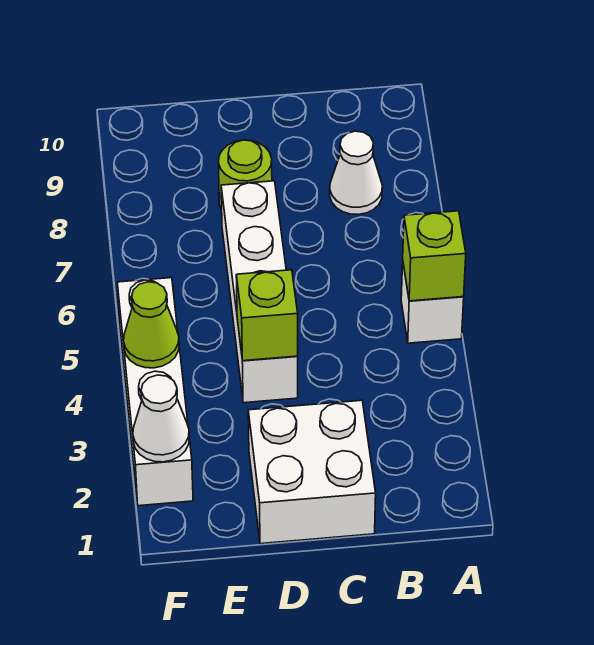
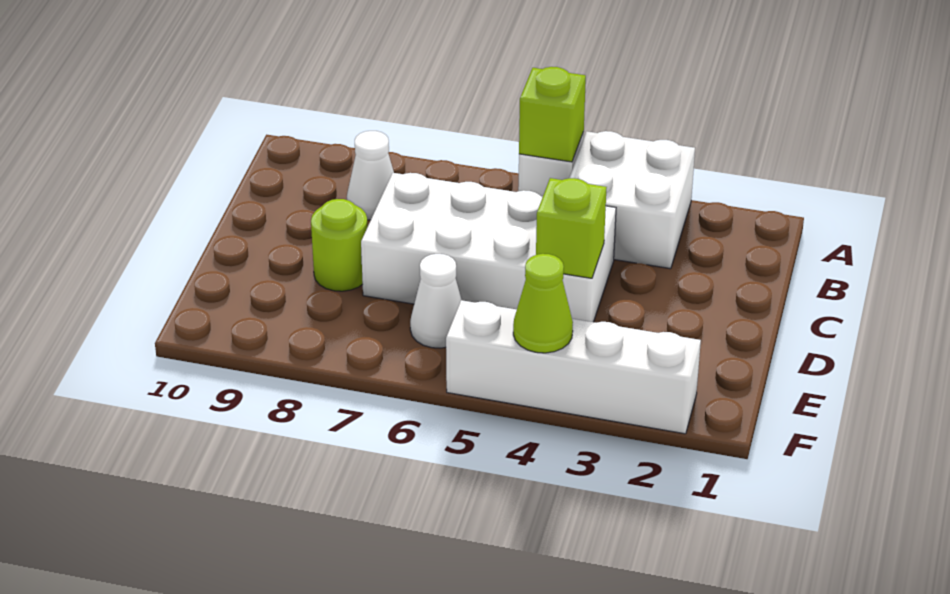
white 2x2 brick [248,400,376,544] -> white 2x2 brick moved to [569,131,695,269]
white 1x4 brick [221,181,298,403] -> white 2x4 brick [361,173,616,322]
white 1x1 cone [133,375,189,462] -> white 1x1 cone moved to [410,254,462,348]

